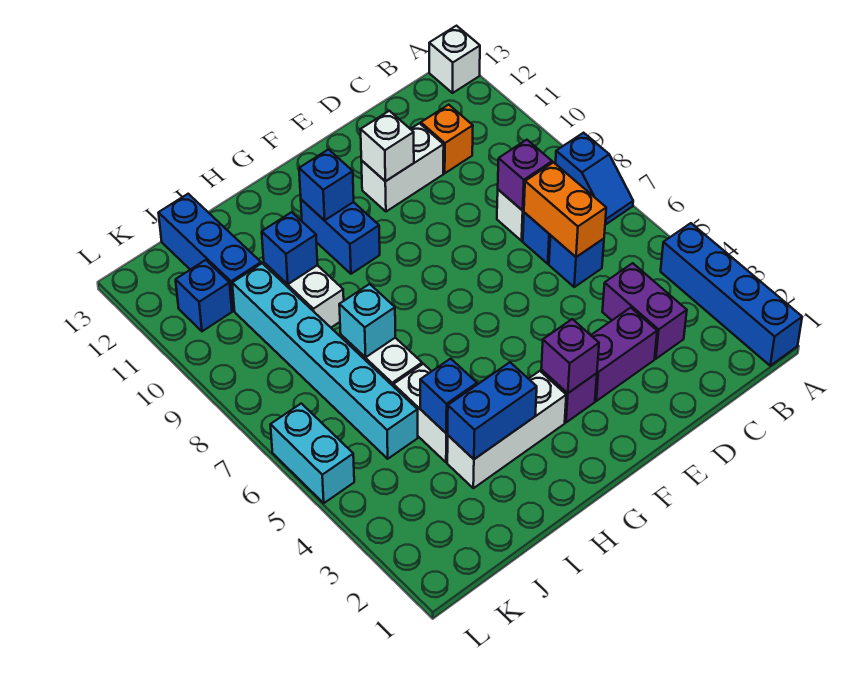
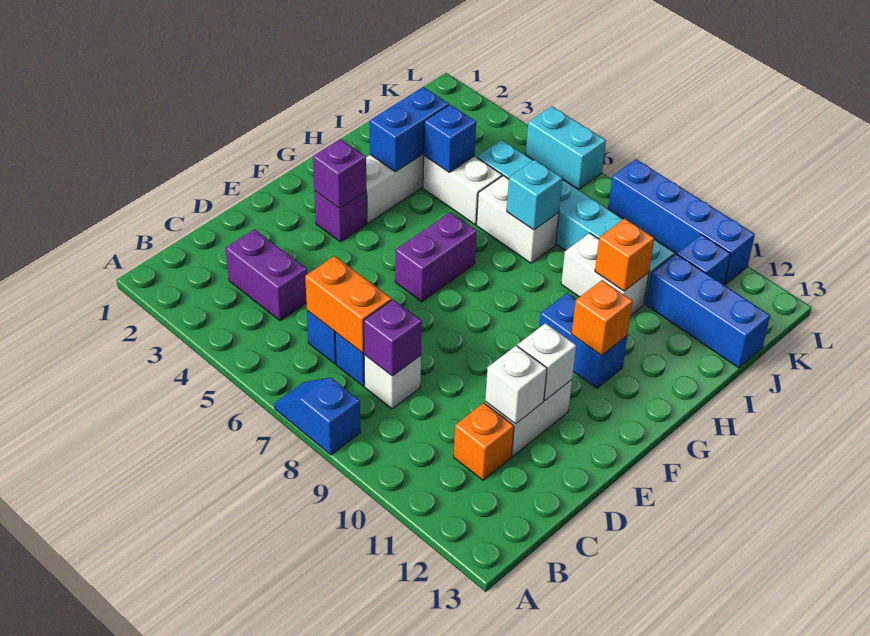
blue 1x4 brick [661,223,802,366] -> blue 1x4 brick moved to [608,159,755,285]
white 1x1 brick [429,26,480,93] -> white 1x1 brick moved to [485,346,547,424]
purple 1x2 brick [591,308,657,401] -> purple 1x2 brick moved to [395,212,477,302]
blue 1x1 brick [299,150,354,221] -> orange 1x1 brick [572,280,633,356]
blue 1x1 brick [262,212,318,284] -> orange 1x1 brick [595,219,654,291]

